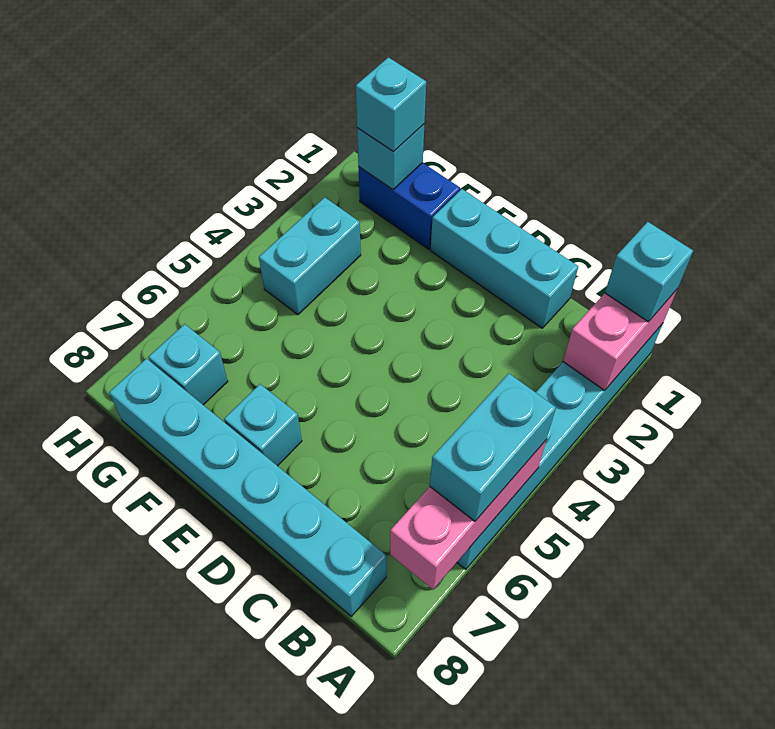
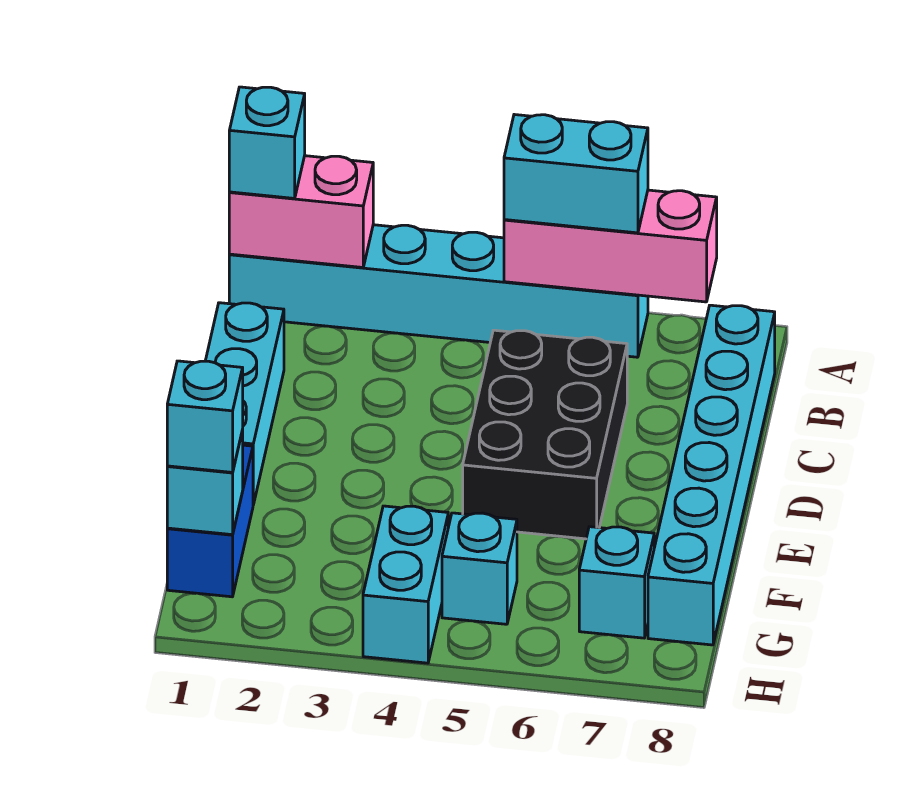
none -> black 2x3 brick [463,330,627,539]
cyan 1x1 brick [224,384,302,466] -> cyan 1x1 brick moved to [442,513,517,624]
cyan 1x2 brick [259,197,361,315] -> cyan 1x2 brick turned to [363,506,448,663]

